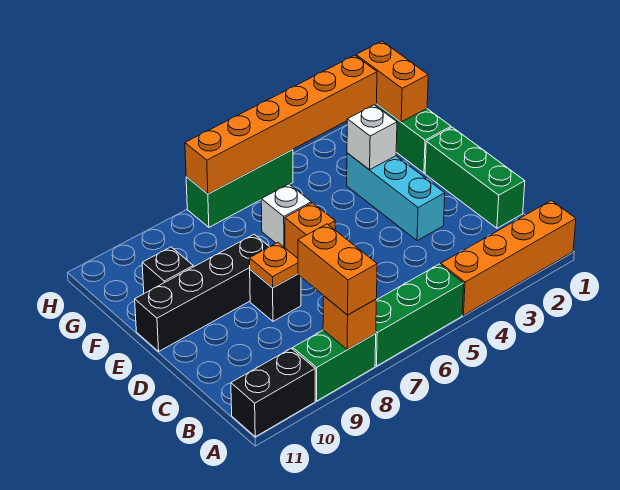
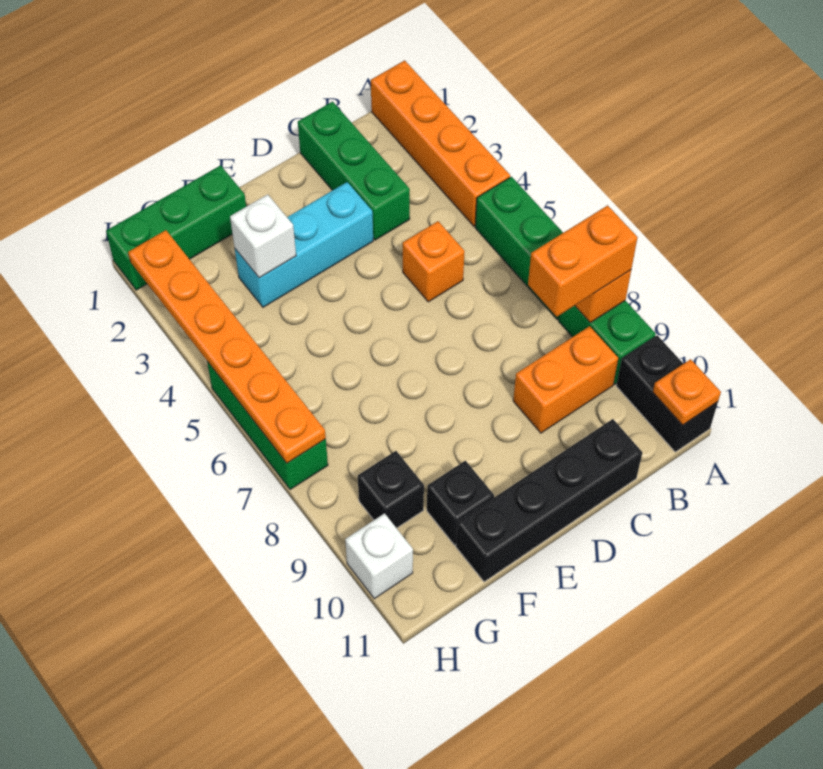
green 1x3 brick [425,127,525,228] -> green 1x3 brick turned to [298,102,410,240]
black 1x1 brick [250,270,301,321] -> black 1x1 brick moved to [358,451,424,528]
orange 1x1 plate [249,243,298,288] -> orange 1x1 plate moved to [653,359,721,425]
orange 1x1 brick [285,203,335,258] -> orange 1x1 brick moved to [403,221,465,302]
black 1x4 brick [135,234,269,351] -> black 1x4 brick turned to [456,419,642,582]
white 1x1 brick [261,184,311,248] -> white 1x1 brick moved to [345,513,413,599]
orange 1x2 brick [356,41,428,122] -> orange 1x2 brick moved to [513,326,618,433]
orange 1x6 brick [185,55,377,194] -> orange 1x6 plate [128,230,326,463]

